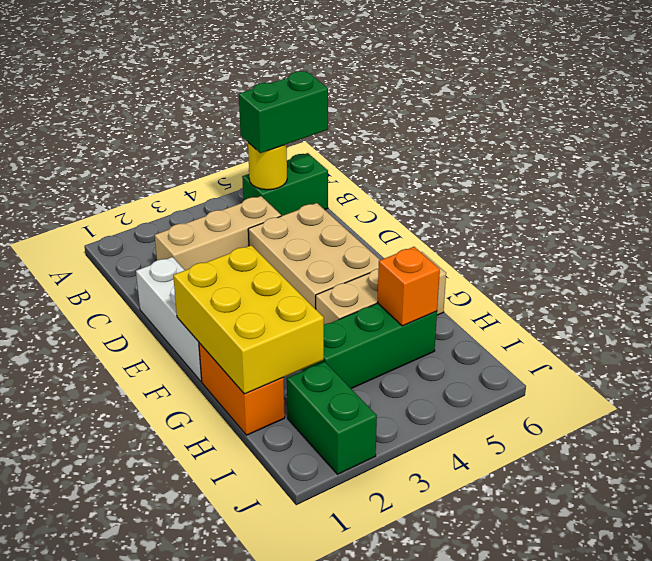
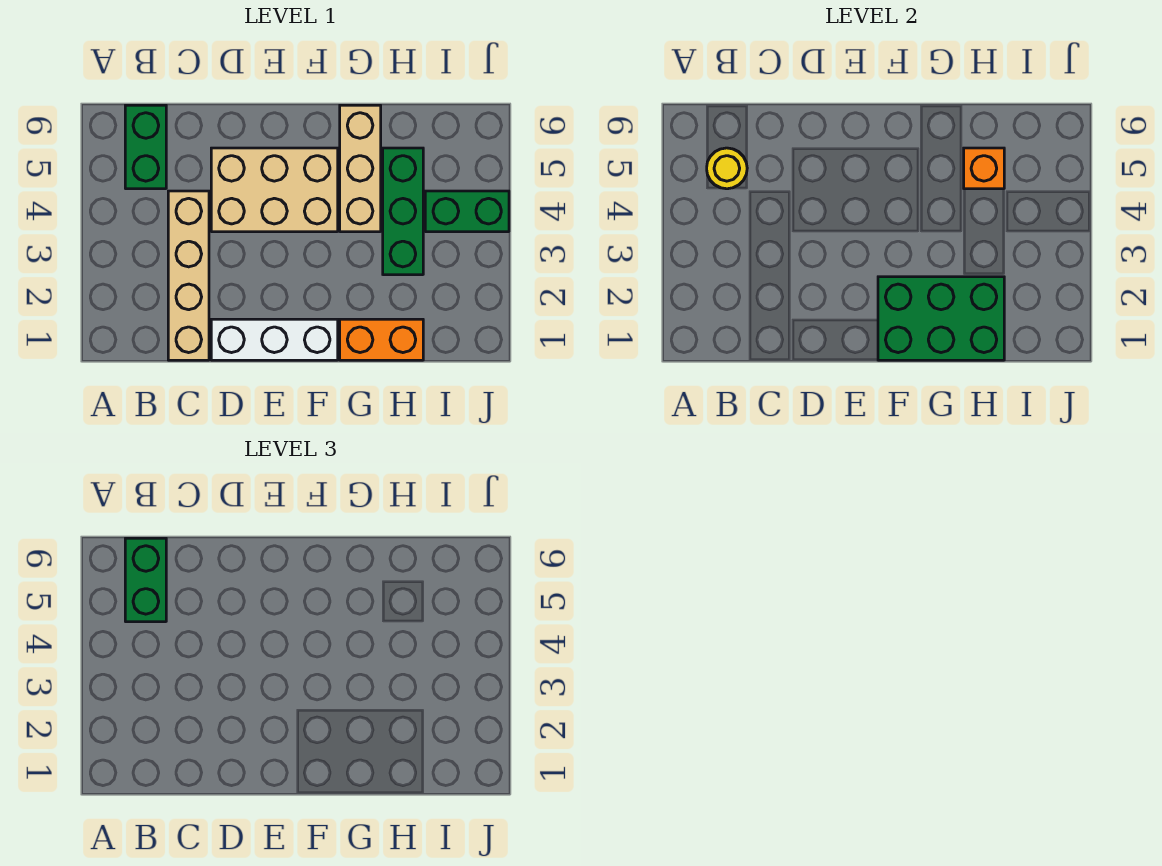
tan 1x3 brick [155,196,281,270] -> tan 1x4 brick [168,191,209,360]
yellow 2x3 brick [173,245,324,394] -> green 2x3 brick [878,277,1004,360]
green 1x2 brick [287,362,377,474] -> green 1x2 brick moved to [425,191,509,232]

